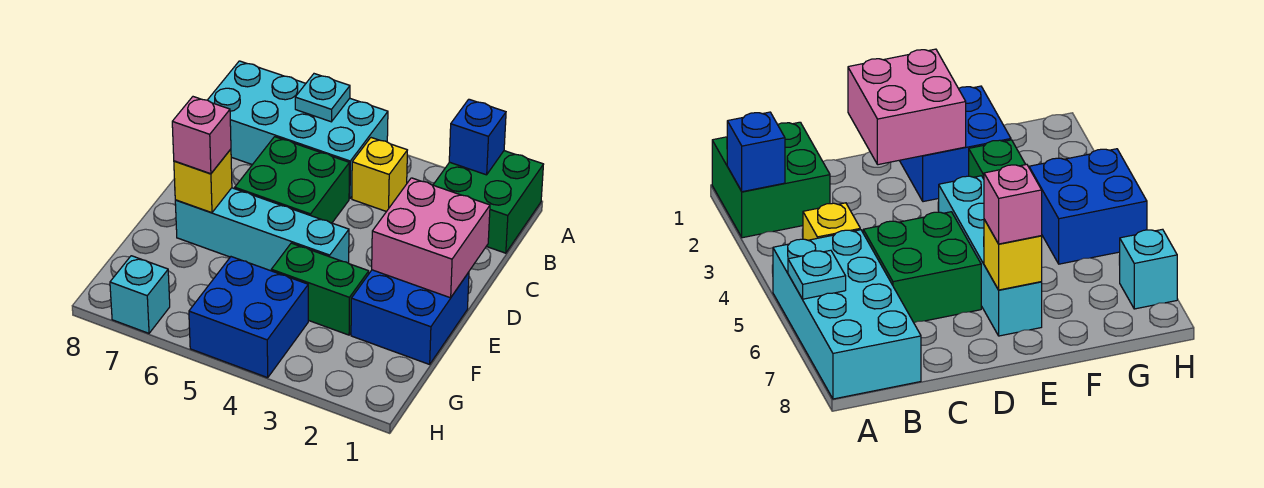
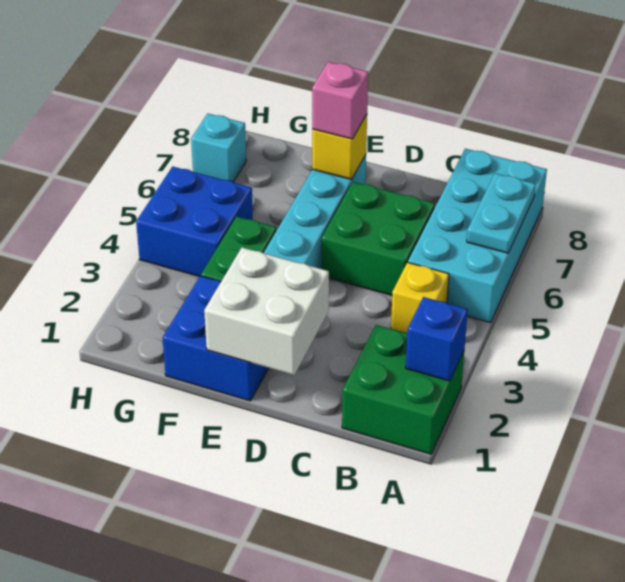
cyan 1x1 plate [295,74,350,122] -> cyan 1x2 plate [467,173,536,253]
pink 2x2 brick [372,178,490,298] -> white 2x2 brick [204,247,329,375]

